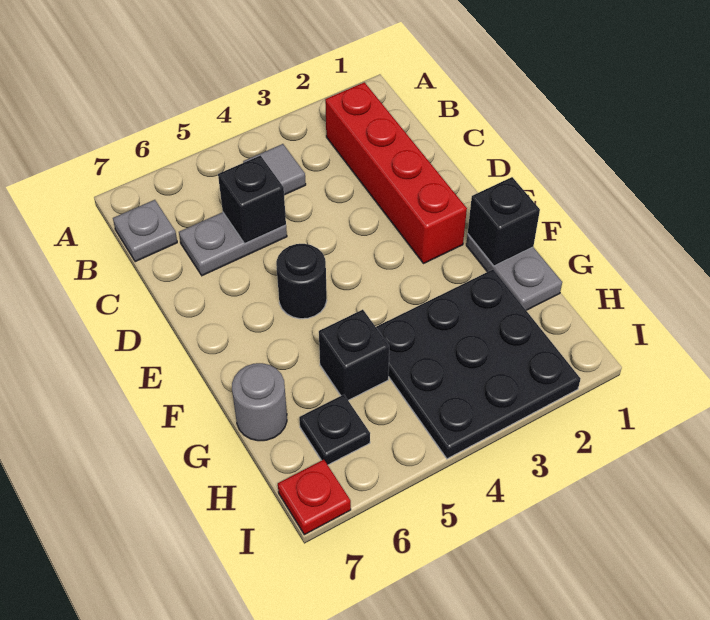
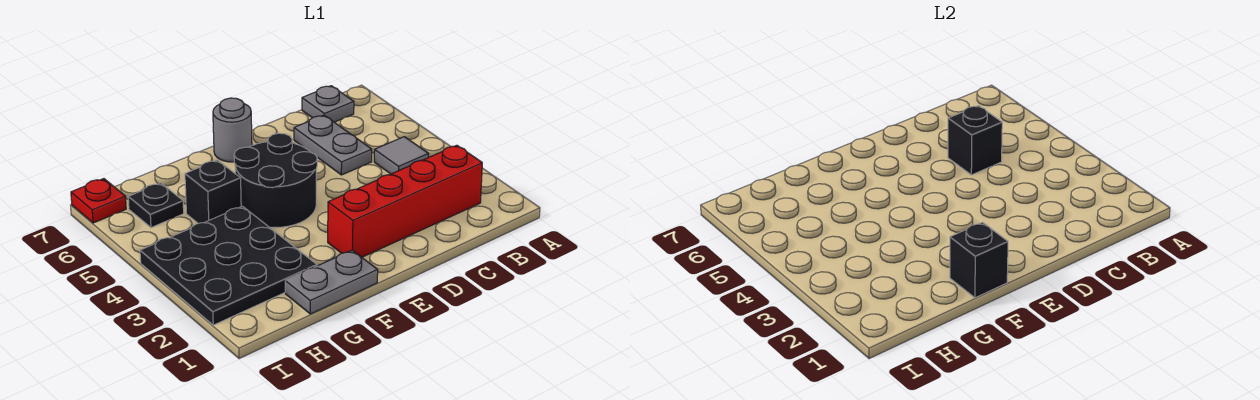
black 1x1 round brick [276,244,327,319] -> black 2x2 round brick [234,133,317,227]
grey 1x1 round brick [232,363,287,441] -> grey 1x1 round brick moved to [213,98,252,162]

